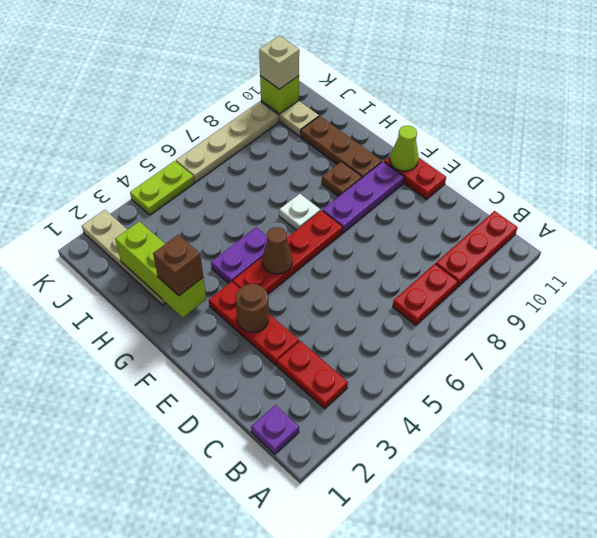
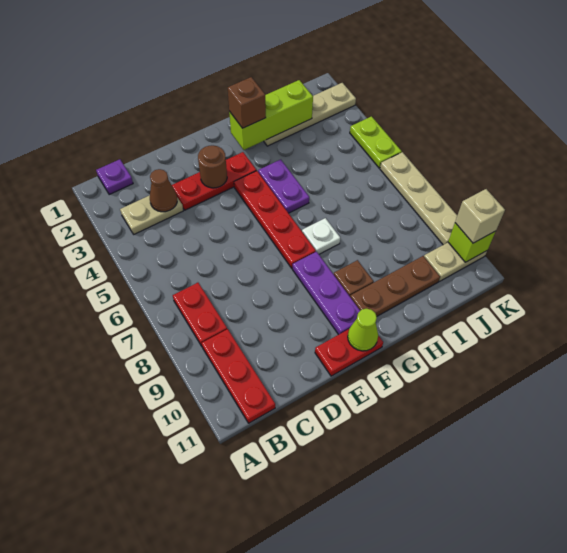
red 1x2 plate [277,341,348,409] -> tan 1x2 plate [120,195,183,234]
brown 1x1 cone [262,227,292,274] -> brown 1x1 cone moved to [150,169,177,212]

